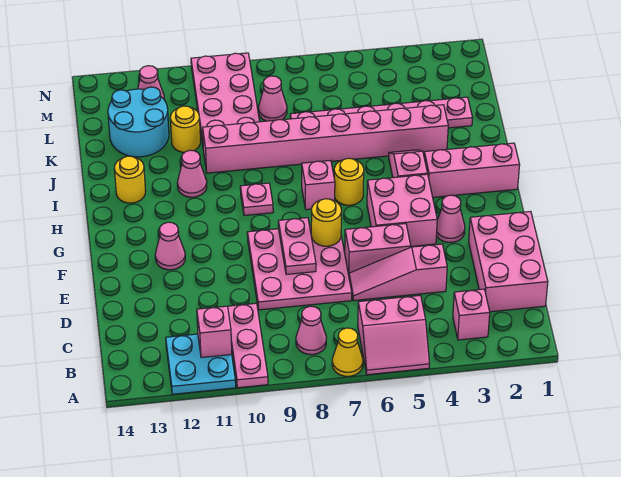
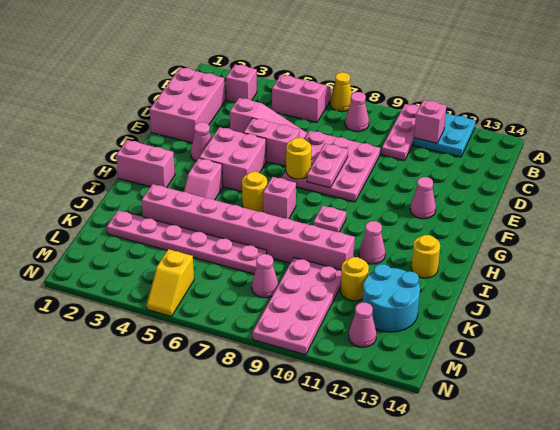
pink 1x3 brick [424,143,520,197] -> pink 1x2 brick [116,140,175,188]
none -> yellow 1x2 slope [146,249,194,316]

